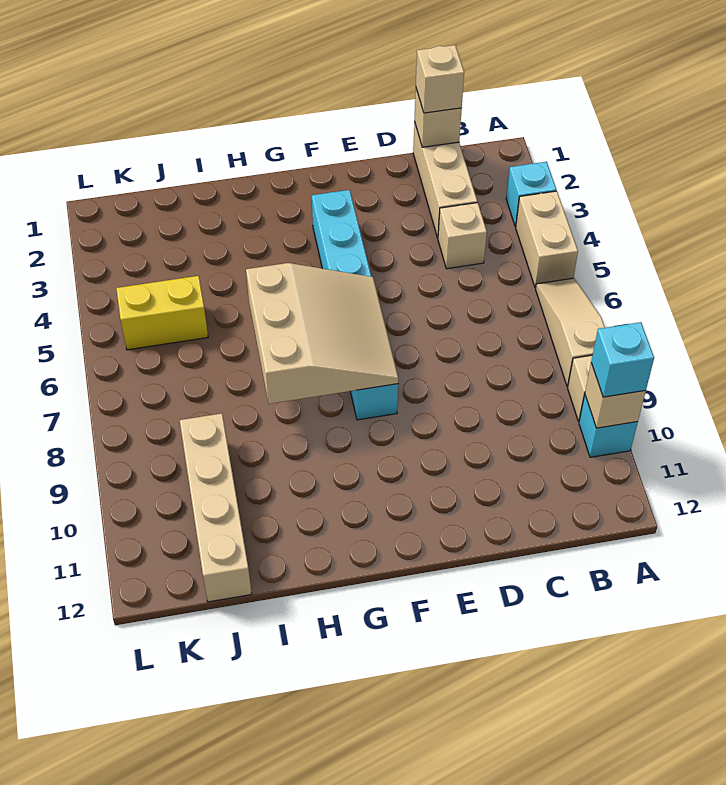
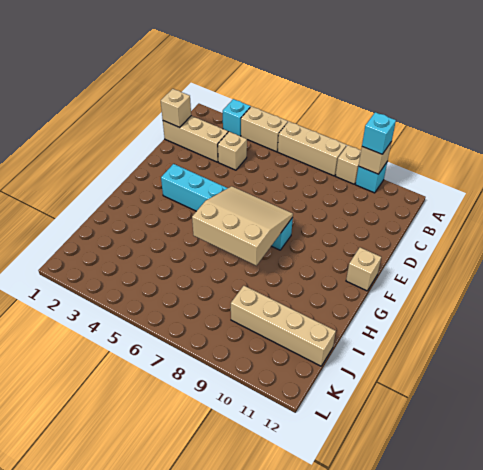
tan 1x3 slope [536,278,605,387] -> tan 1x3 brick [278,122,346,176]
tan 1x1 brick [416,45,464,113] -> tan 1x1 brick moved to [346,248,381,291]
yellow 1x2 brick [116,276,208,350] -> none

